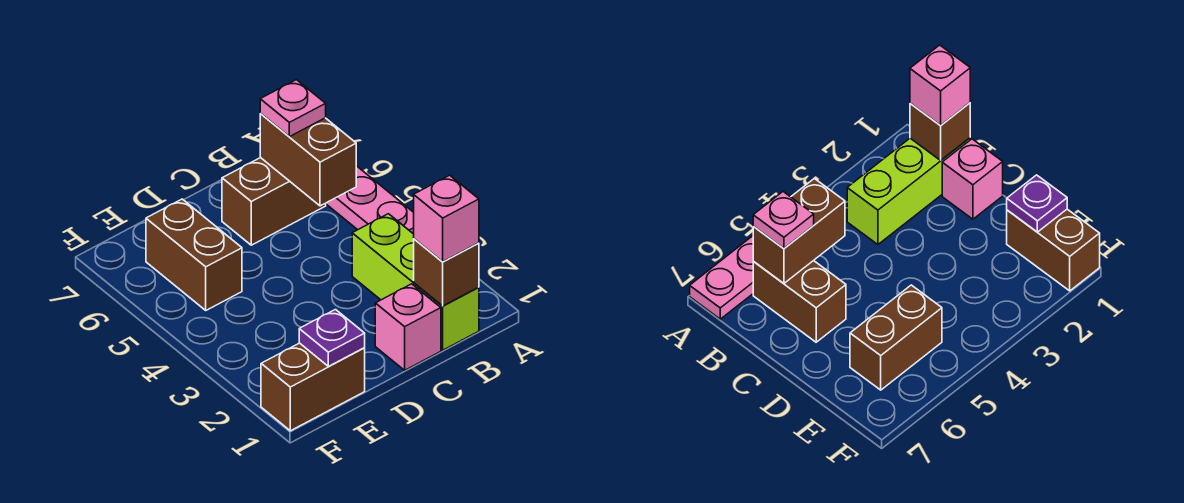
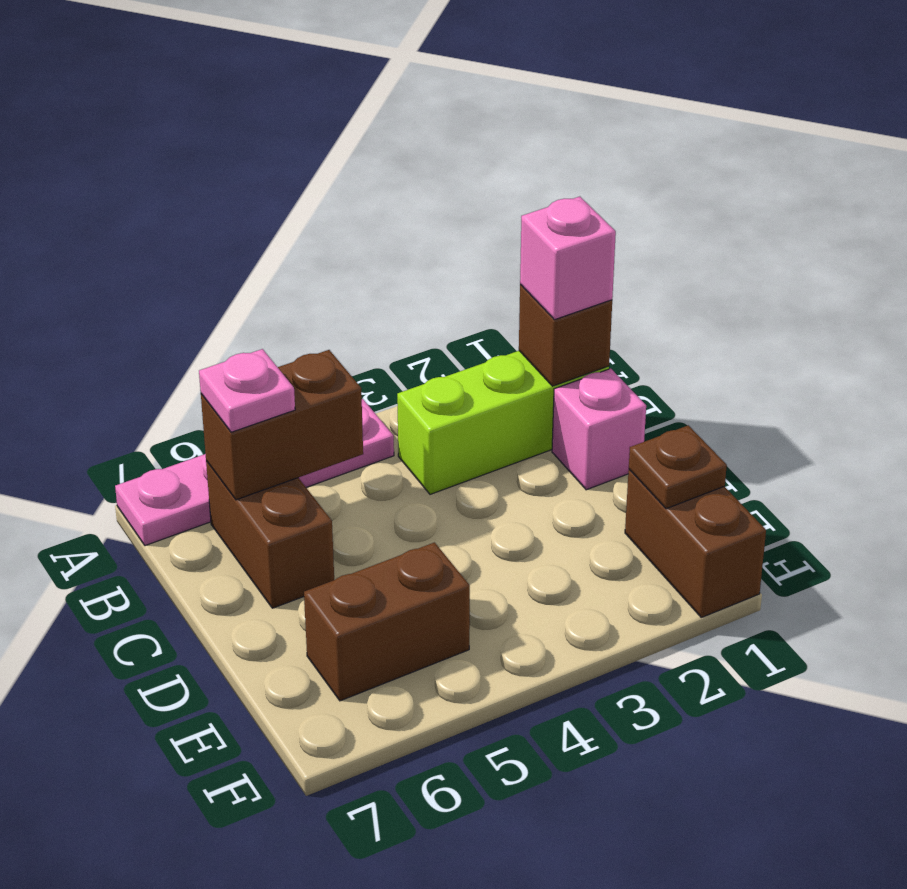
purple 1x1 plate [299,310,365,366] -> brown 1x1 plate [629,425,727,509]

